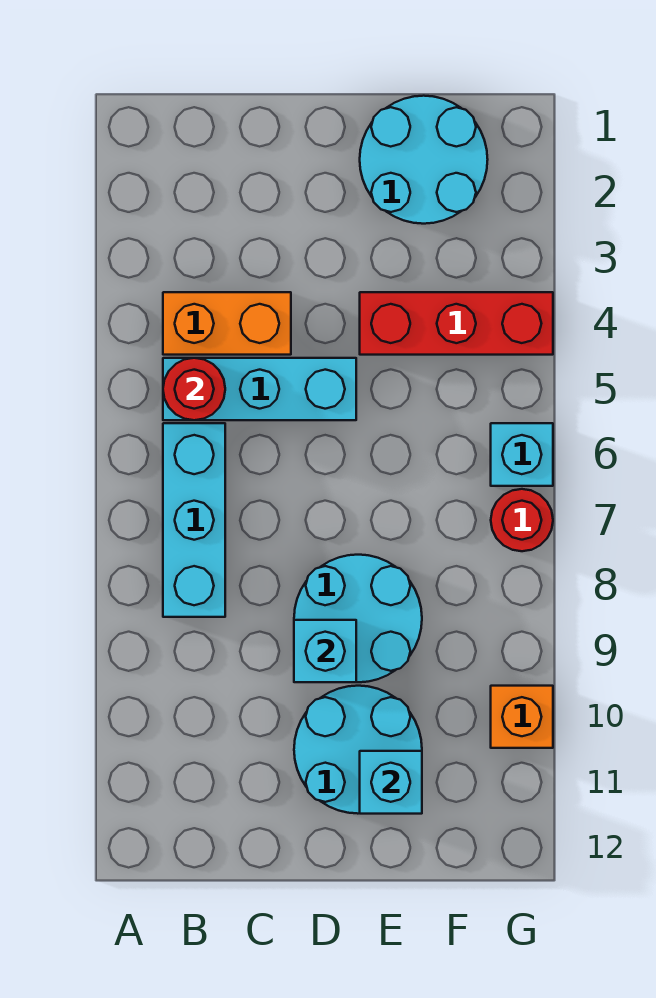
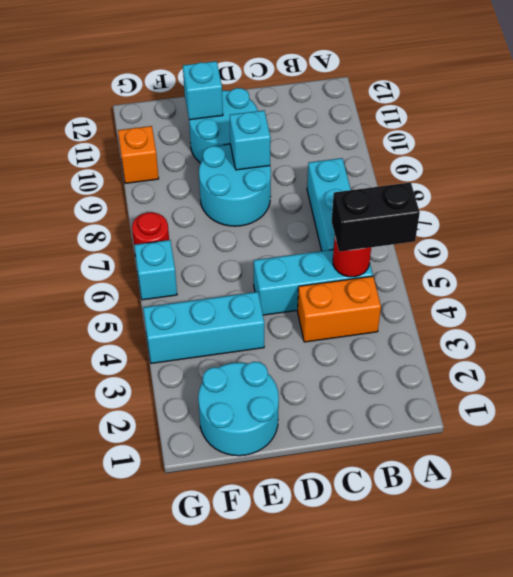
none -> black 1x2 brick [332,182,420,252]
red 1x3 brick [360,292,553,355] -> cyan 1x3 brick [143,292,264,363]

